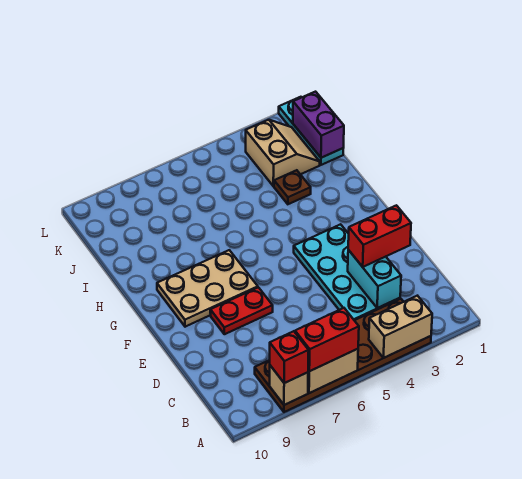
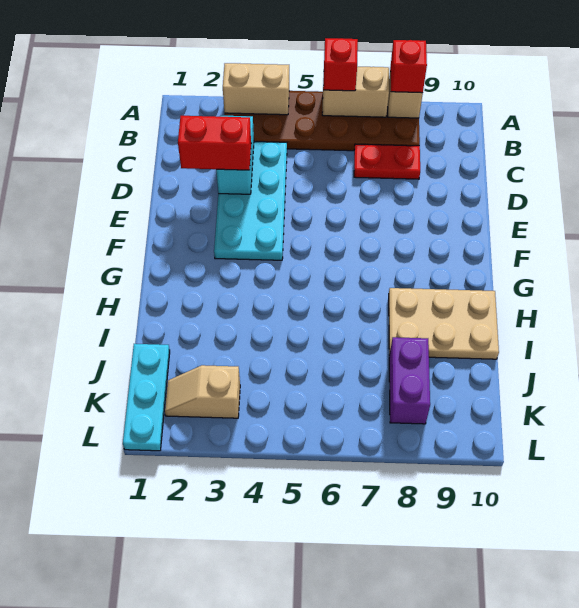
red 1x2 brick [295,308,359,371] -> red 1x1 brick [323,38,358,91]
red 1x2 plate [210,287,273,334] -> red 1x2 plate moved to [354,144,420,179]
tan 2x3 plate [157,250,258,327] -> tan 2x3 plate moved to [389,288,499,359]
brown 1x1 plate [274,170,311,204] -> none
purple 1x2 brick [293,92,344,158] -> purple 1x2 brick moved to [389,337,430,424]
tan 2x2 slope [246,120,320,186] -> tan 1x2 slope [165,365,240,418]

